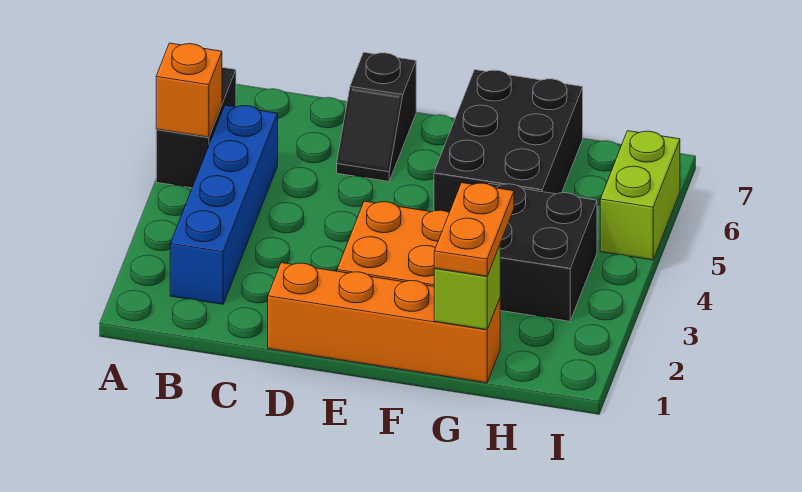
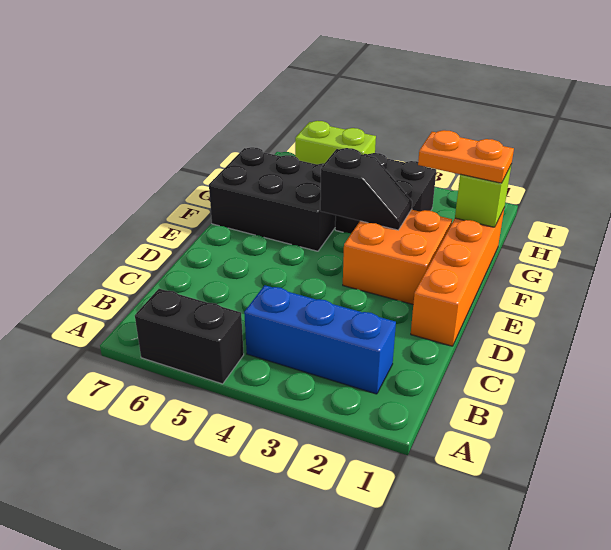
orange 1x1 brick [156,43,222,137] -> none
blue 1x4 brick [170,105,278,304] -> blue 1x3 brick [244,285,396,394]
black 1x2 slope [337,52,416,181] -> black 1x2 slope moved to [320,148,412,230]

